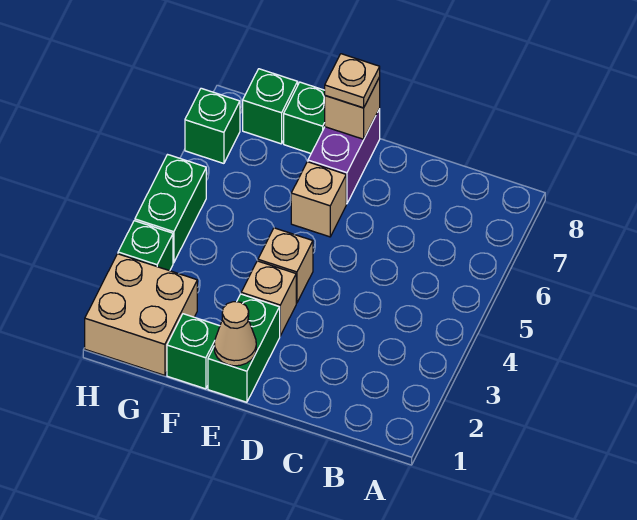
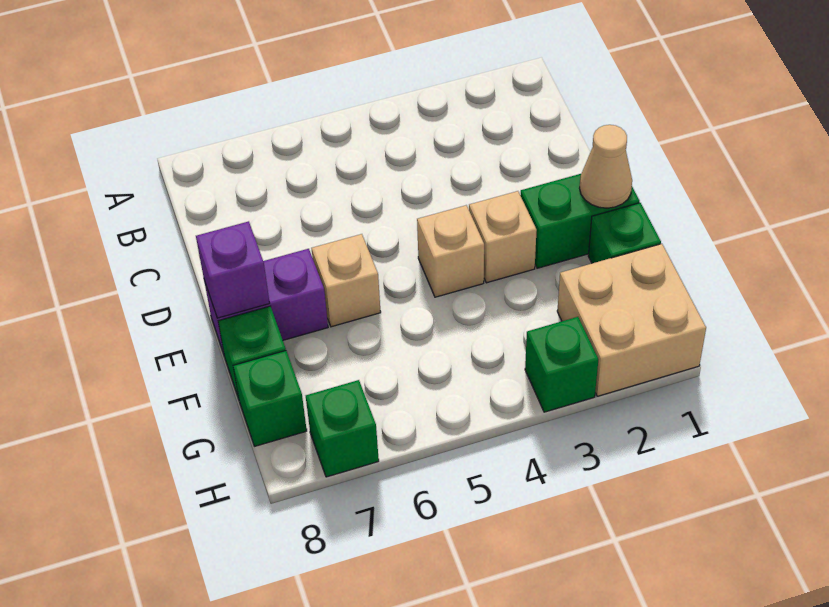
tan 1x1 brick [325,77,380,139] -> purple 1x1 brick [196,221,270,318]
tan 1x1 plate [325,54,380,108] -> none
green 1x2 brick [135,155,206,263] -> none

